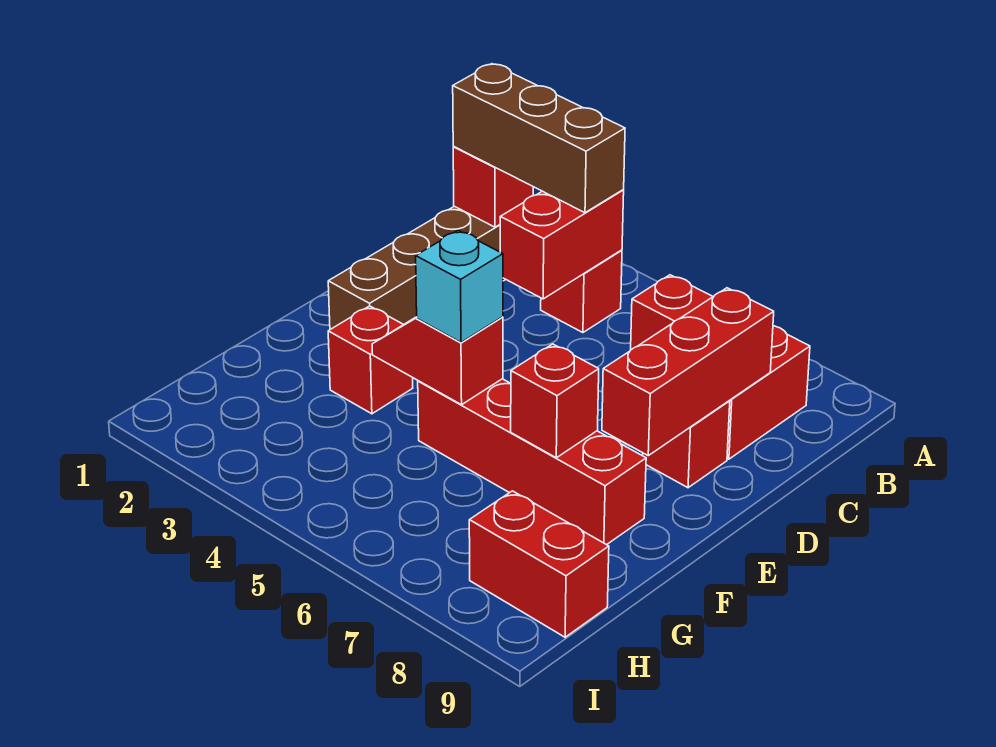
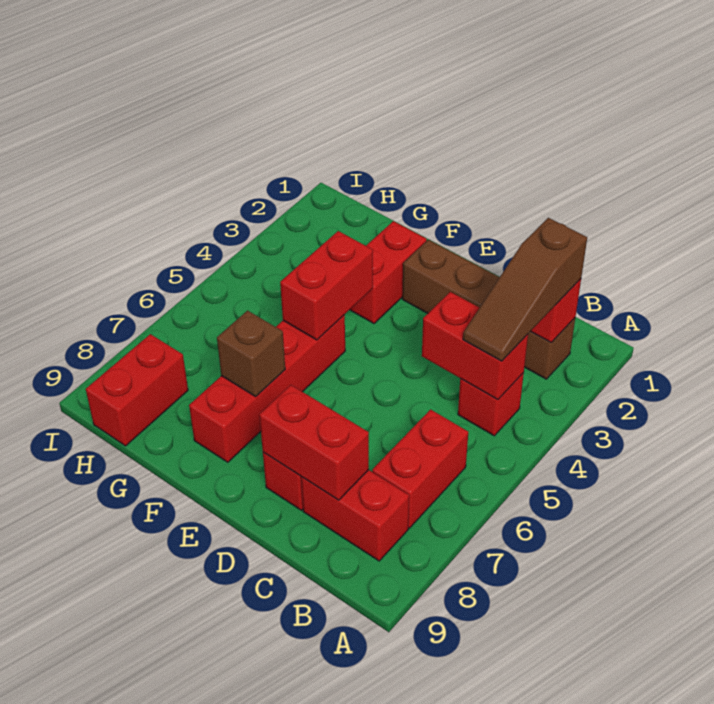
brown 1x3 brick [453,64,625,213] -> brown 1x3 slope [463,218,587,361]
red 1x3 brick [602,288,774,456] -> red 1x2 brick [259,385,369,500]
red 1x1 brick [328,306,413,414] -> red 1x2 brick [350,221,427,324]
red 1x2 slope [372,317,503,405] -> red 1x2 brick [280,231,373,340]
cyan 1x1 brick [416,230,503,342] -> none
red 1x1 brick [511,344,599,458] -> brown 1x1 brick [217,311,285,397]

